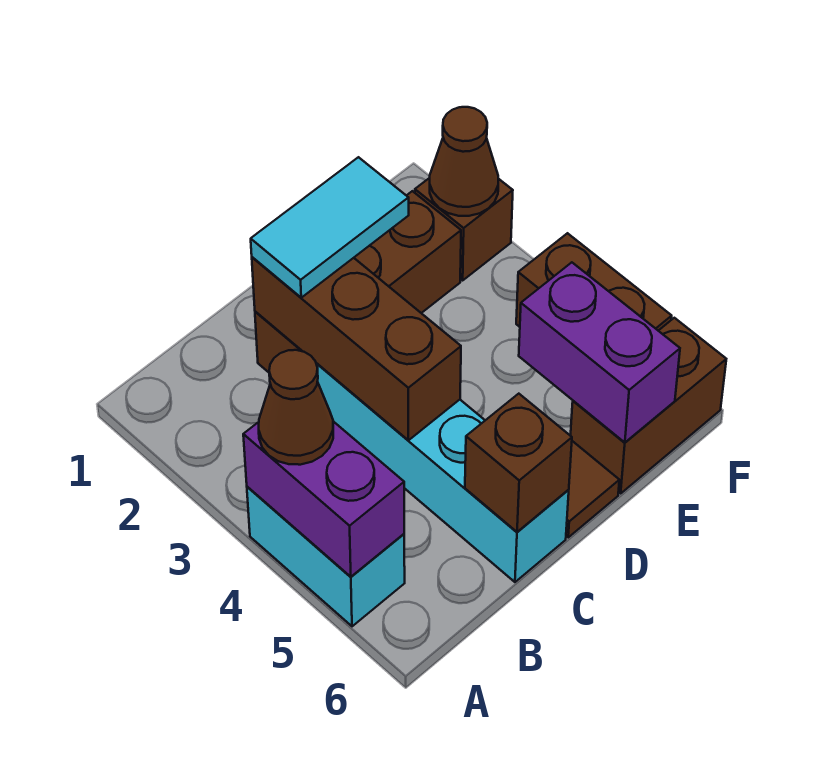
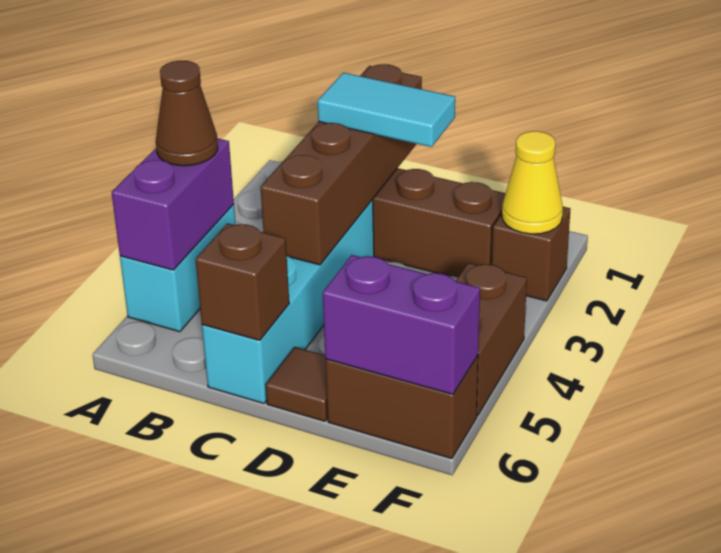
brown 1x3 brick [252,257,461,440] -> brown 1x4 brick [260,64,422,265]
purple 1x2 brick [519,262,680,442] -> purple 1x2 brick turned to [323,255,480,394]
brown 1x1 cone [430,107,498,216] -> yellow 1x1 cone [502,131,563,234]

